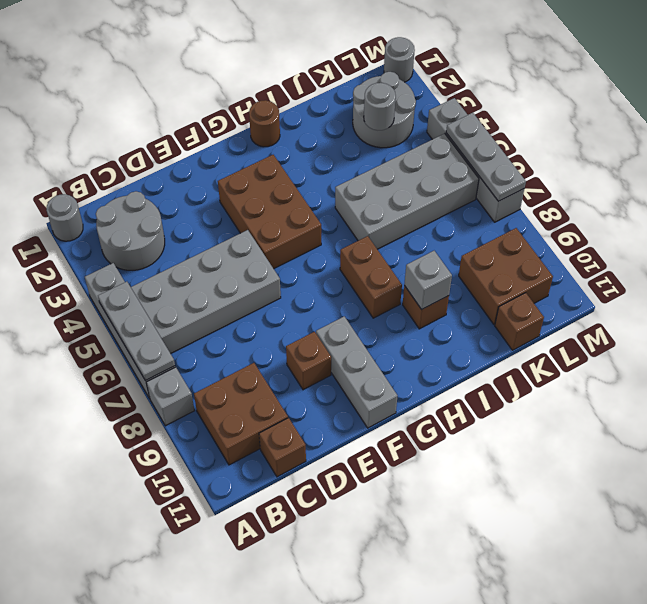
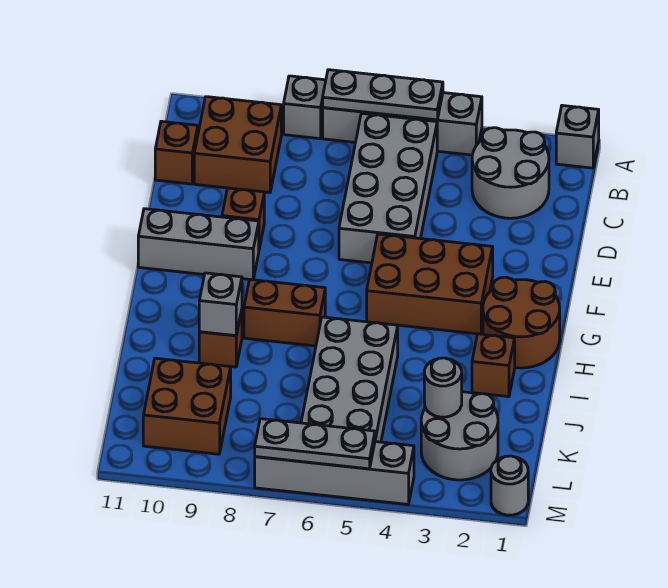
grey 1x1 round brick [47,194,83,241] -> grey 1x1 brick [556,105,599,168]
brown 1x1 round brick [249,100,280,147] -> brown 2x2 round brick [483,277,560,368]
brown 1x1 brick [495,293,544,350] -> brown 1x1 brick moved to [472,334,515,397]

